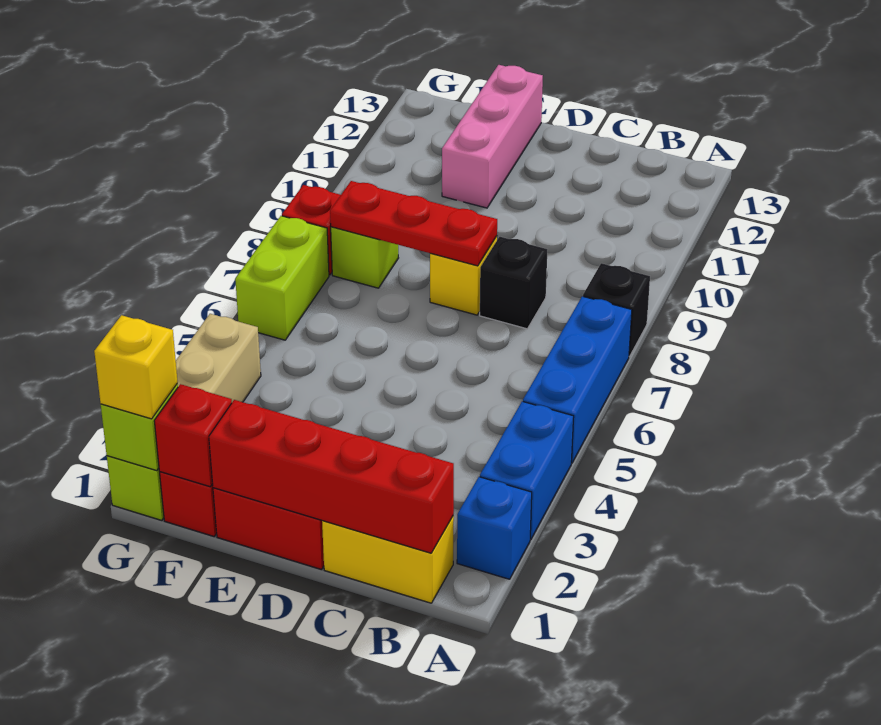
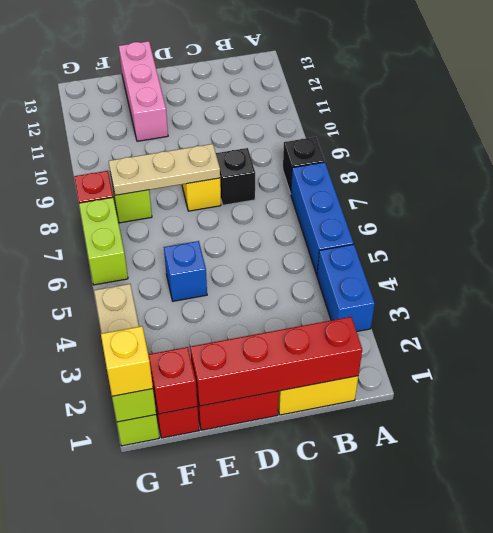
blue 1x1 brick [457,477,532,579] -> blue 1x1 brick moved to [164,241,207,301]
red 1x3 plate [330,181,497,266] -> tan 1x3 plate [109,144,220,195]

